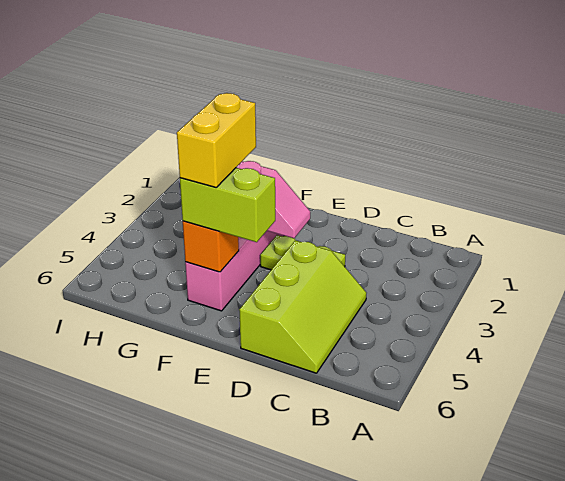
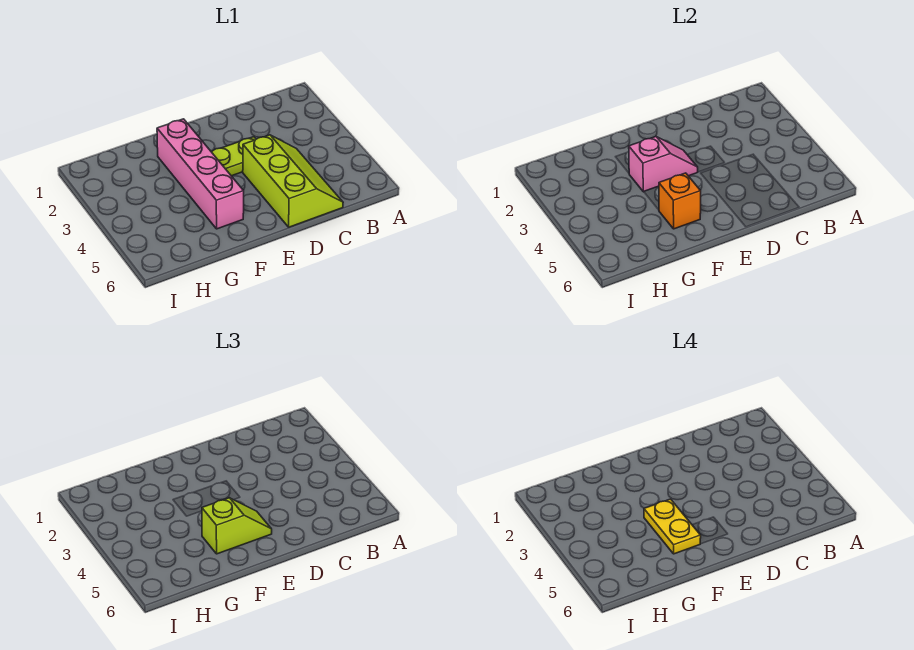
lime 1x2 brick [180,168,275,242] -> lime 1x2 slope [202,498,272,554]
yellow 1x2 brick [177,93,256,187] -> yellow 1x2 plate [644,499,701,554]

